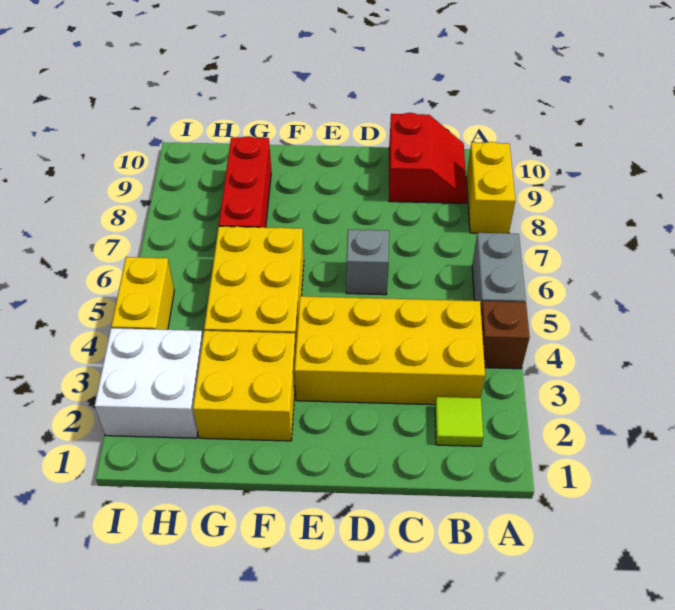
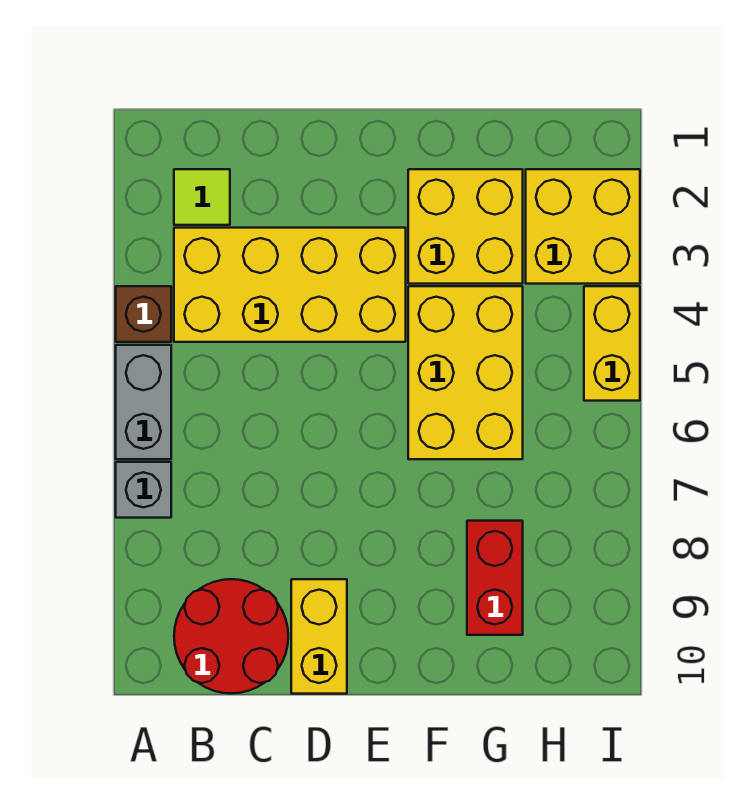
yellow 1x2 brick [466,142,515,233] -> yellow 1x2 brick moved to [291,579,347,694]
red 2x2 slope [389,113,467,203] -> red 2x2 round brick [174,579,288,694]
grey 1x1 brick [346,230,389,295] -> grey 1x1 brick moved to [116,462,171,518]
red 1x3 brick [219,136,271,228] -> red 1x2 brick [467,521,523,635]
white 2x2 brick [95,328,203,438] -> yellow 2x2 brick [526,169,640,284]

